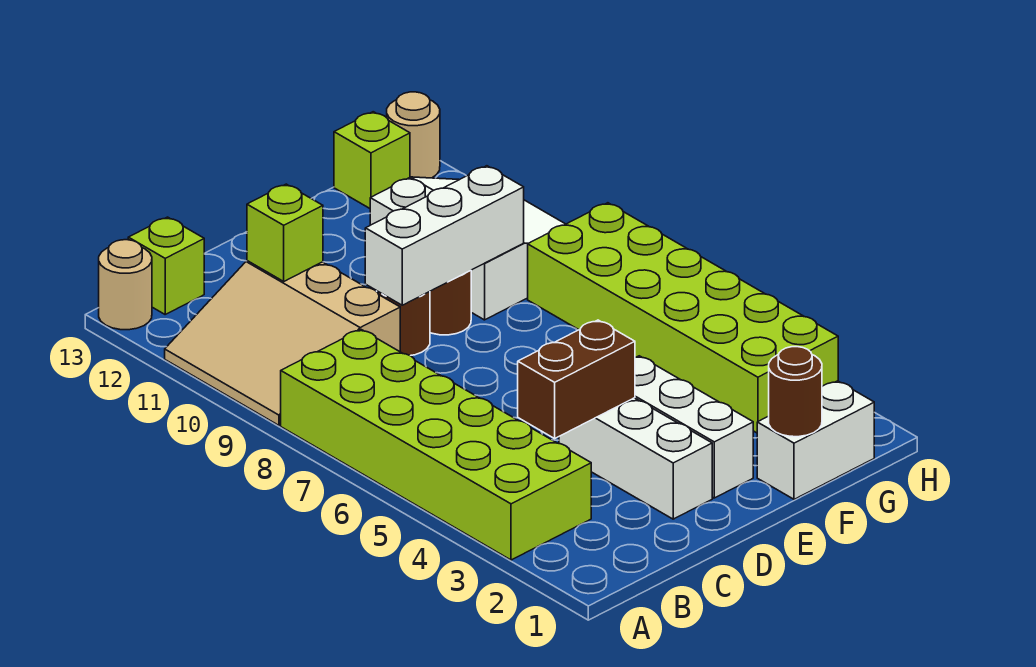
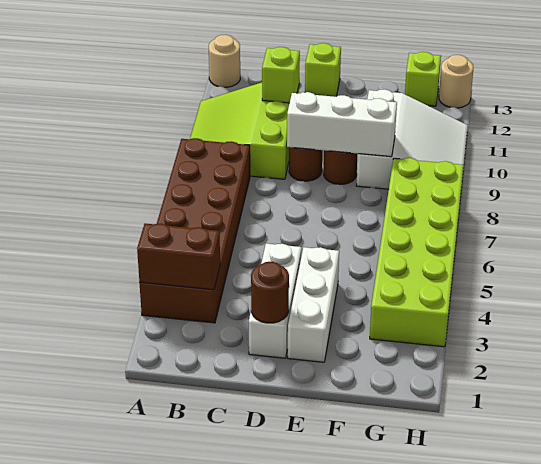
lime 2x6 brick [281,330,591,560] -> brown 2x6 brick [140,138,250,323]
tan 3x3 slope [165,261,400,425] -> lime 3x3 slope [190,82,299,179]
lime 1x1 brick [128,217,204,314] -> lime 1x1 brick moved to [305,43,341,97]
brown 1x2 brick [518,320,635,439] -> brown 1x2 brick moved to [137,224,220,290]
white 1x2 brick [757,381,874,499] -> none
brown 1x1 round brick [769,347,822,437] -> brown 1x1 round brick moved to [251,262,289,323]

